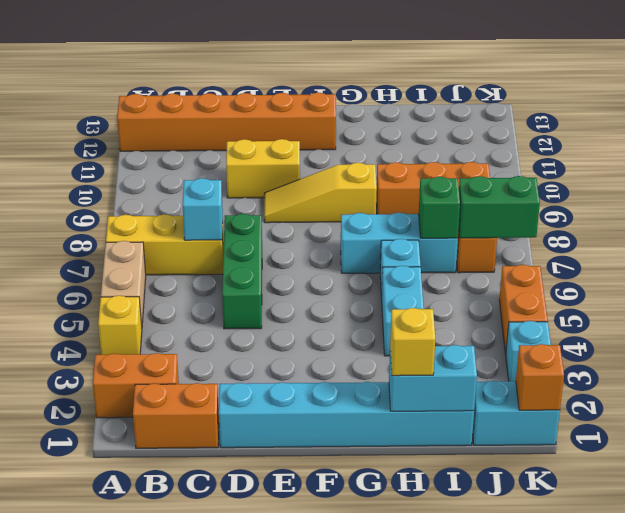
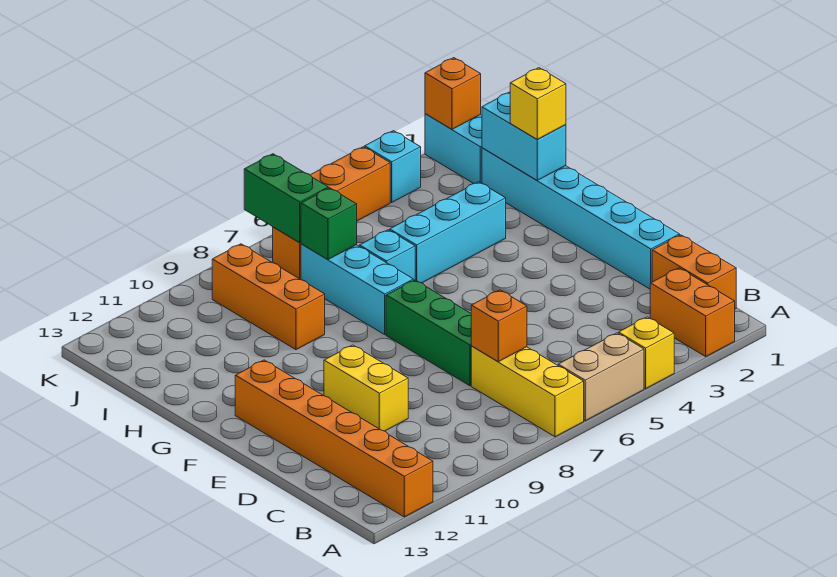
cyan 1x1 brick [183,178,223,240] -> orange 1x1 brick [471,290,527,362]
green 1x3 brick [222,214,262,329] -> green 1x3 brick turned to [386,280,471,386]
yellow 1x3 slope [264,163,377,223] -> none
cyan 1x2 brick [382,266,424,356] -> cyan 1x3 brick [390,182,506,283]

